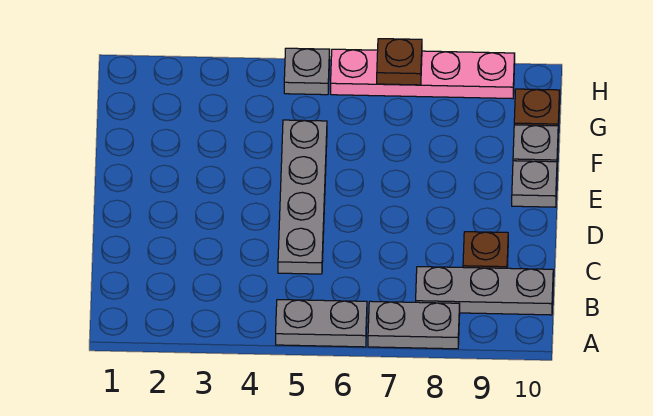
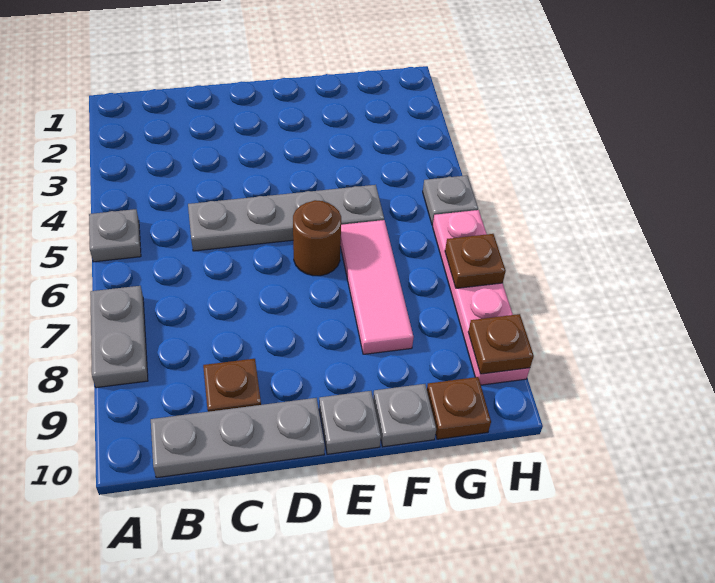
grey 1x2 plate [276,300,367,347] -> grey 1x1 plate [89,209,141,262]
grey 1x3 plate [416,267,553,315] -> grey 1x3 plate turned to [151,398,325,478]
none -> brown 1x1 round brick [293,200,341,276]
none -> pink 1x3 tile [340,220,414,354]
none -> brown 1x1 plate [468,314,534,374]

